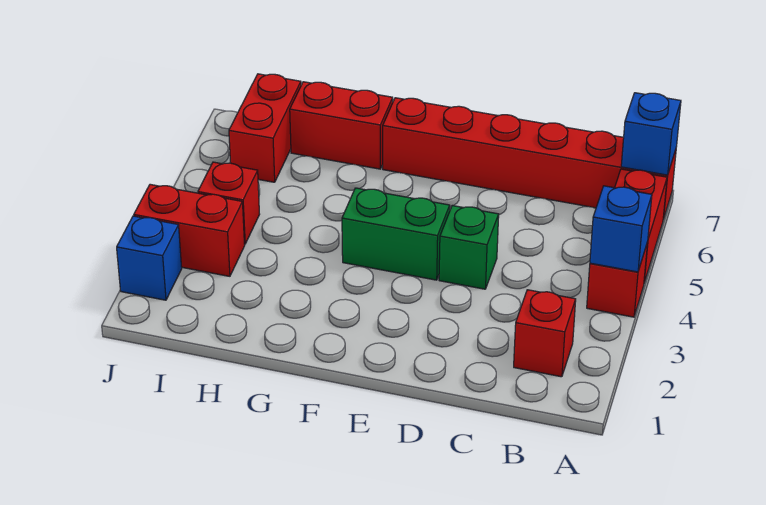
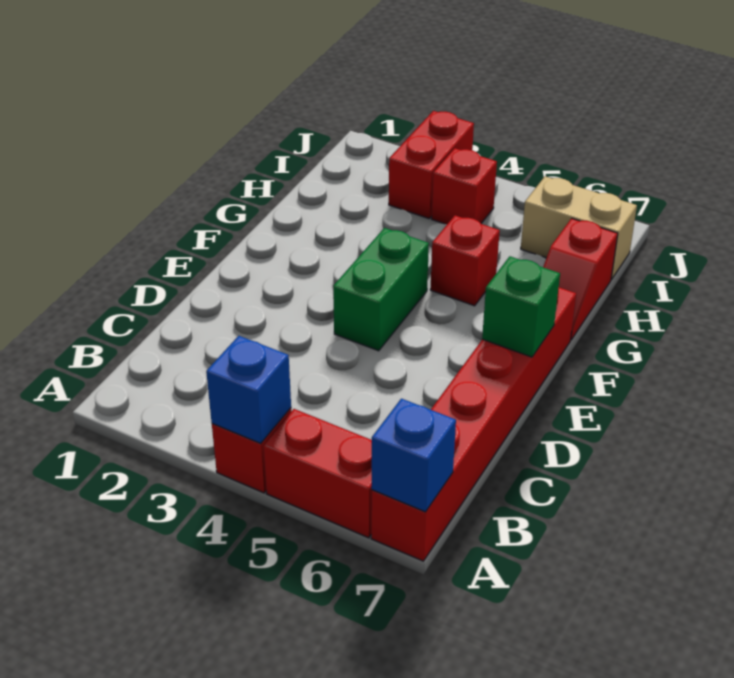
red 1x1 brick [514,290,576,377] -> red 1x1 brick moved to [430,215,500,306]
green 1x1 brick [439,206,499,289] -> green 1x1 brick moved to [482,256,560,357]
red 1x2 brick [290,82,393,169] -> red 1x2 slope [543,218,618,340]
red 1x2 brick [229,74,301,182] -> tan 1x2 brick [521,176,637,279]
blue 1x1 brick [117,216,182,300] -> none

